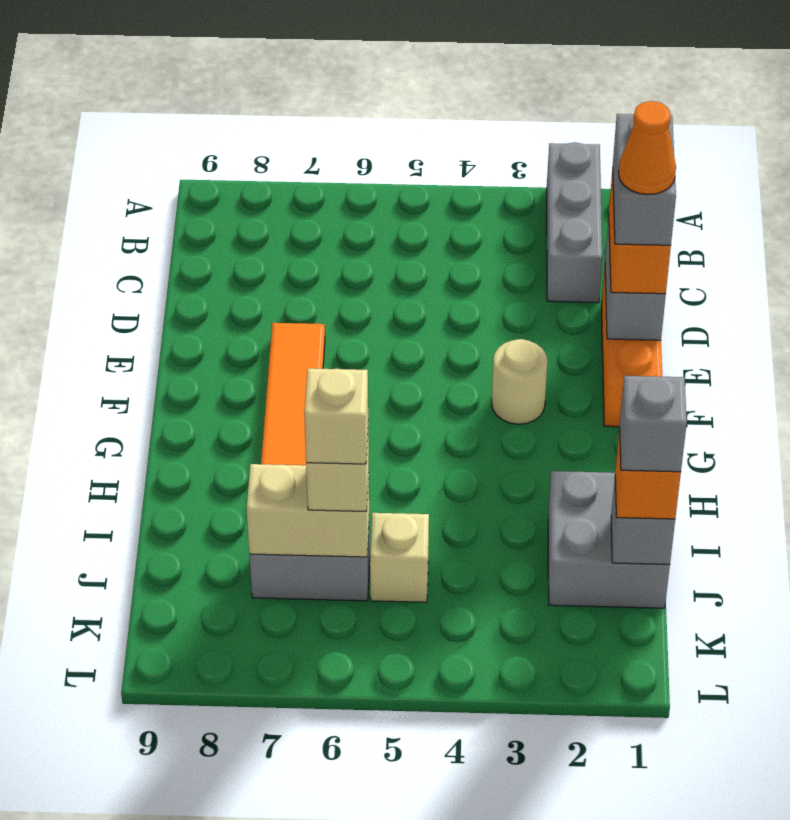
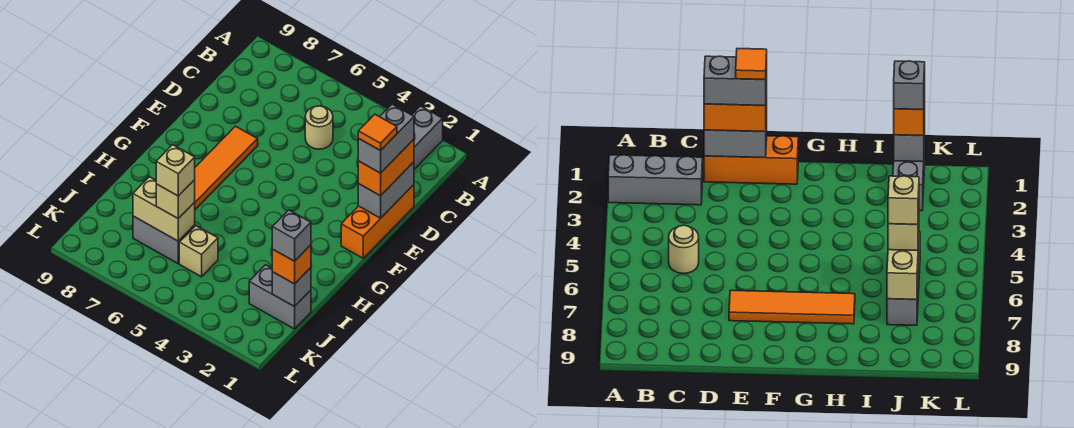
orange 1x1 cone [619,101,676,195] -> orange 1x1 tile [358,114,397,151]
tan 1x1 round brick [492,339,548,424] -> tan 1x1 round brick moved to [305,106,333,149]
grey 2x2 brick [548,471,670,608] -> grey 1x2 brick [249,265,311,329]

